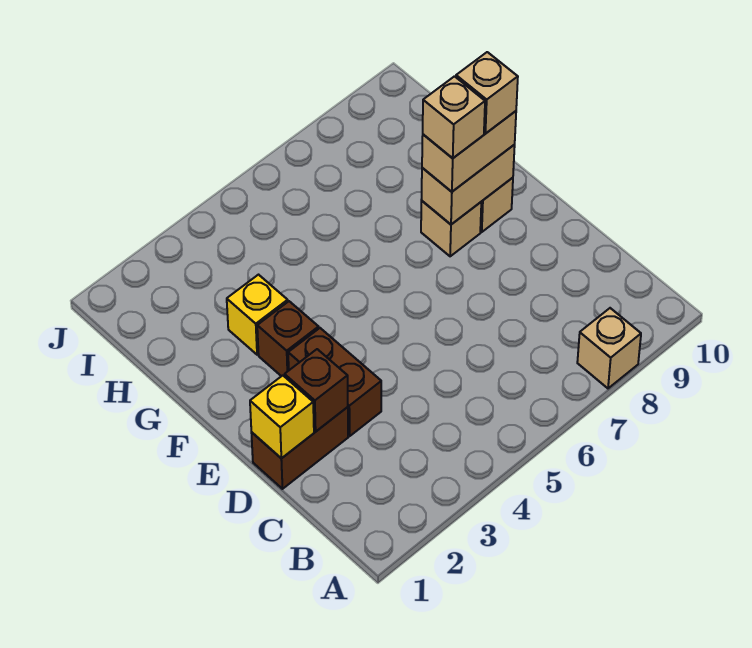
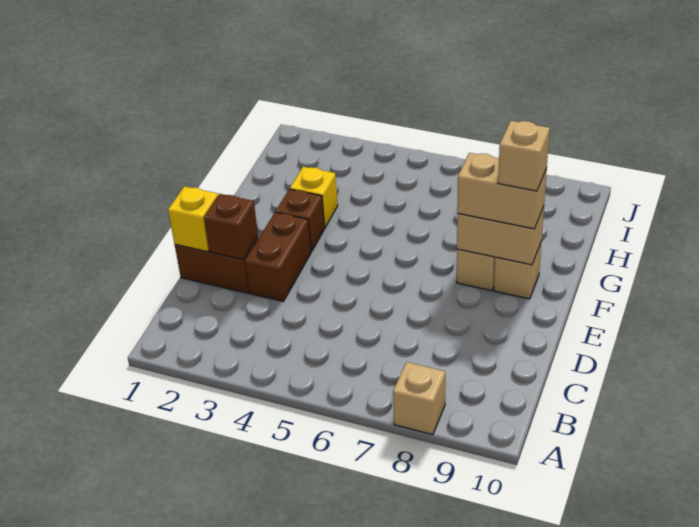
tan 1x1 brick [423,76,485,158] -> none

